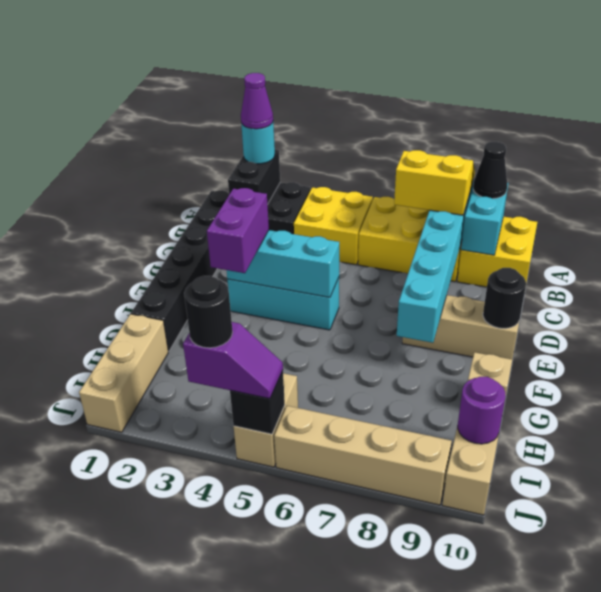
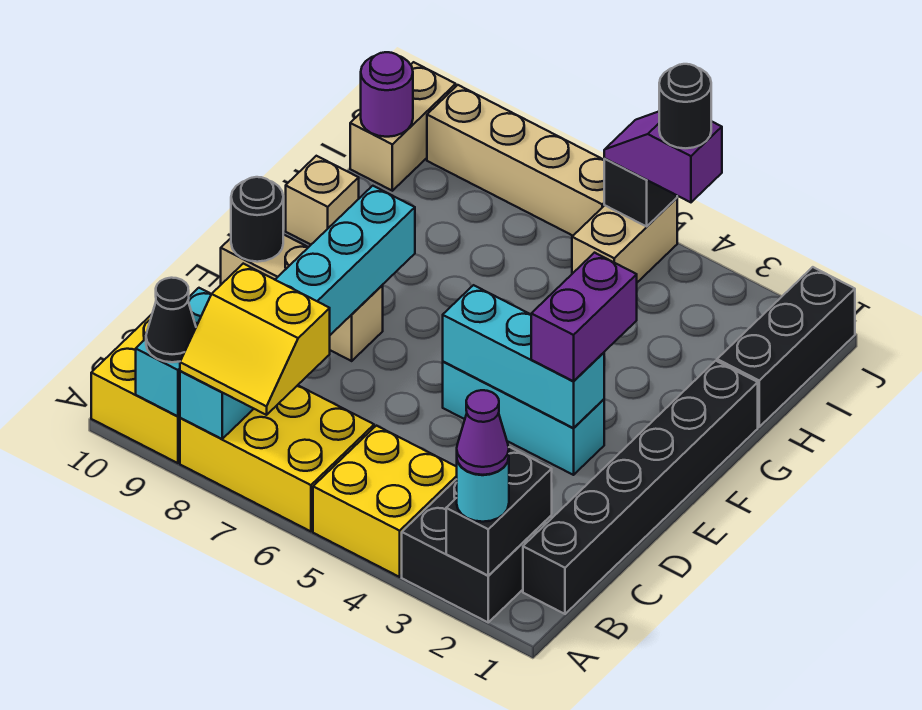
tan 1x3 brick [79,314,168,432] -> black 1x3 brick [717,267,855,427]

